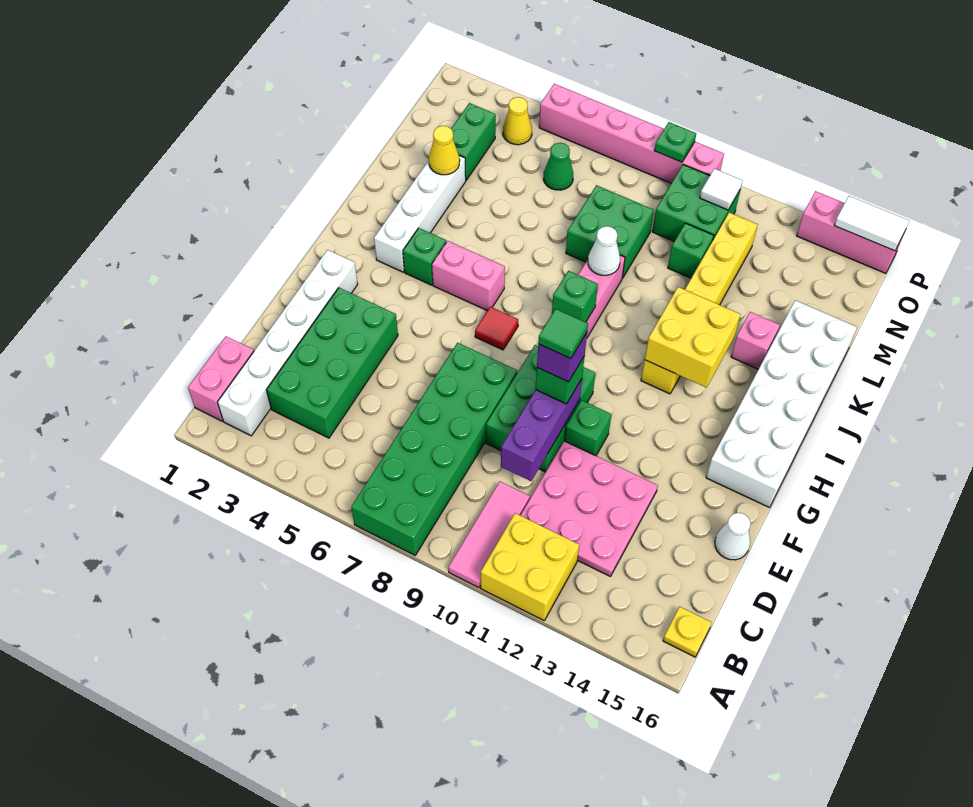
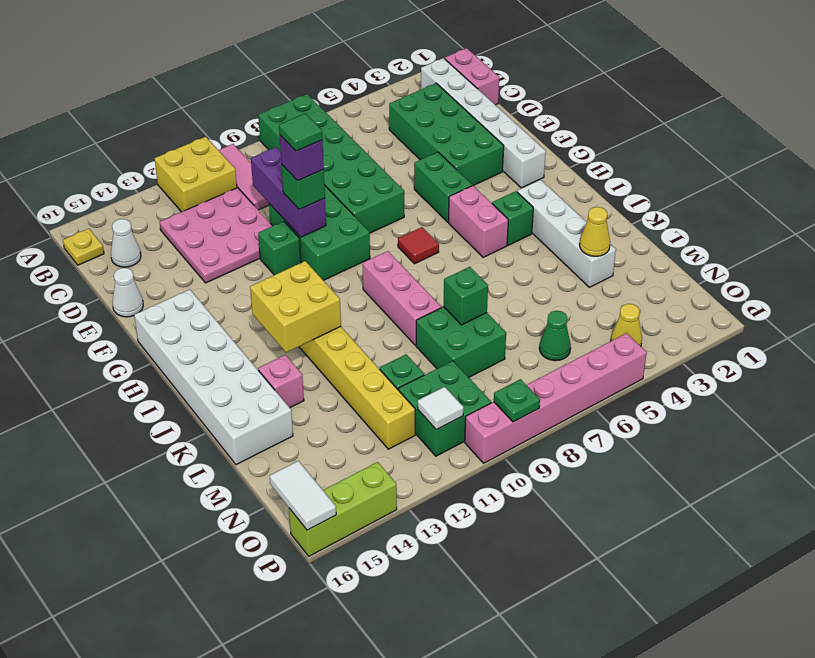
pink 1x2 brick [432,241,505,311] -> pink 1x2 brick turned to [449,186,508,257]
green 1x1 brick [552,271,598,322] -> green 1x1 brick moved to [443,267,488,325]
white 1x1 cone [588,226,620,275] -> white 1x1 cone moved to [111,219,141,267]
green 1x2 brick [451,103,496,180] -> green 1x2 brick moved to [414,152,472,222]
pink 1x3 brick [797,191,905,273] -> lime 1x3 brick [289,462,397,556]
white 1x2 tile [834,196,909,251] -> white 1x2 tile turned to [270,461,336,530]

